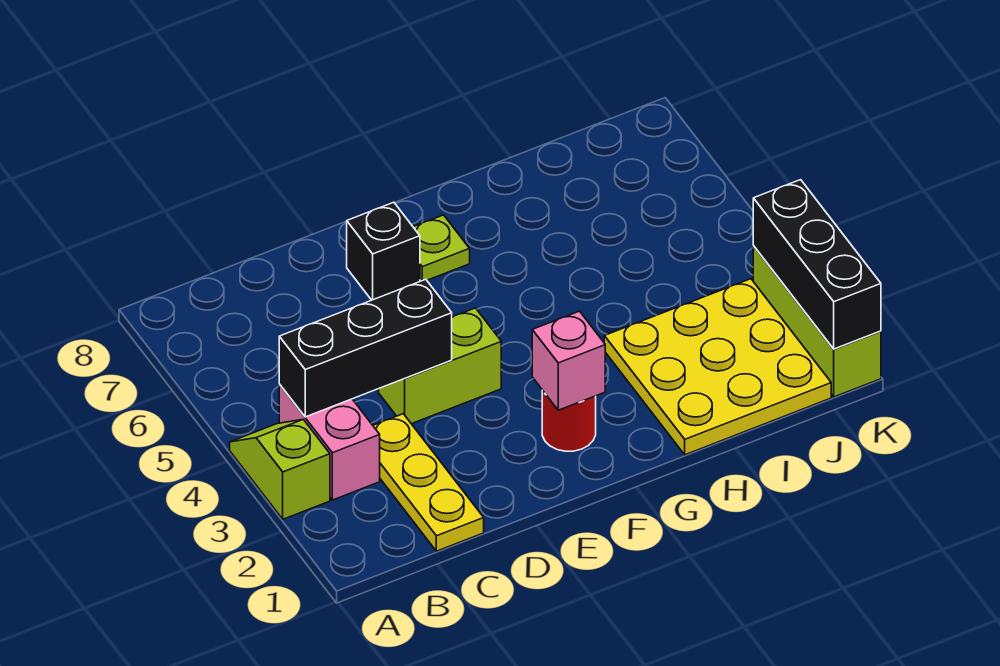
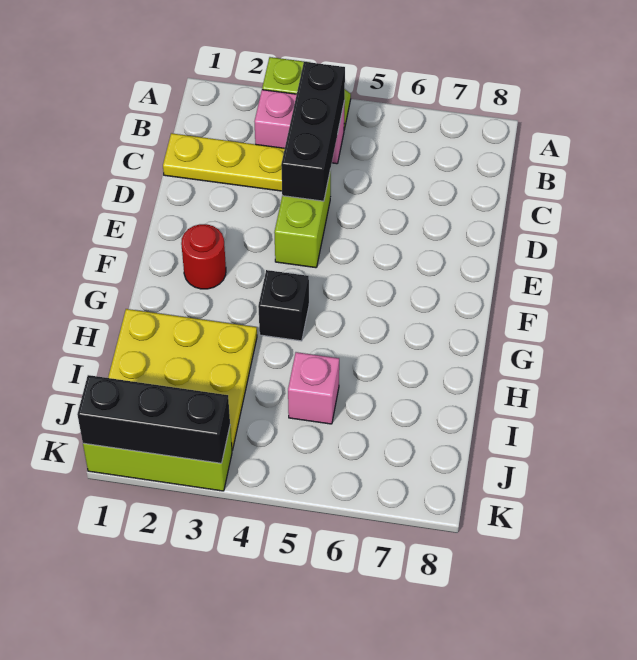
black 1x1 brick [347,202,420,300] -> black 1x1 brick moved to [258,270,309,341]
pink 1x1 brick [532,311,605,410] -> pink 1x1 brick moved to [288,352,339,424]
lime 1x1 plate [414,215,470,281] -> none

